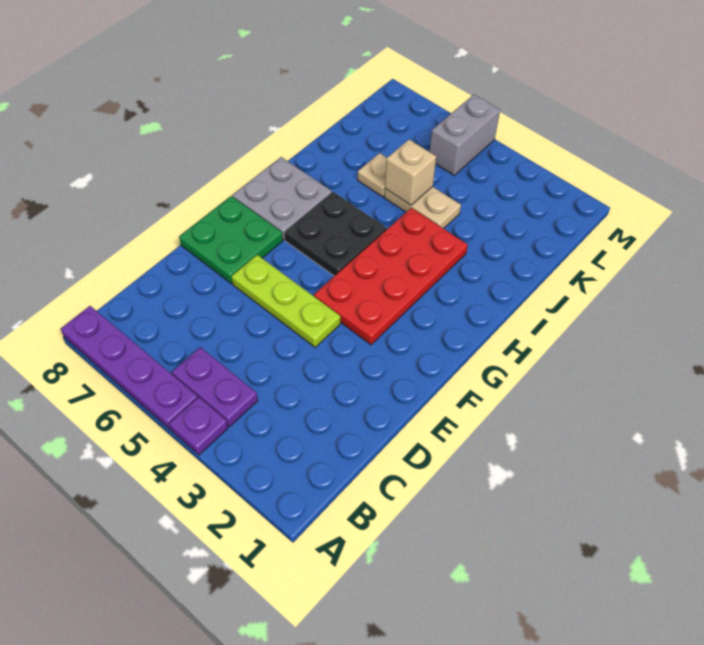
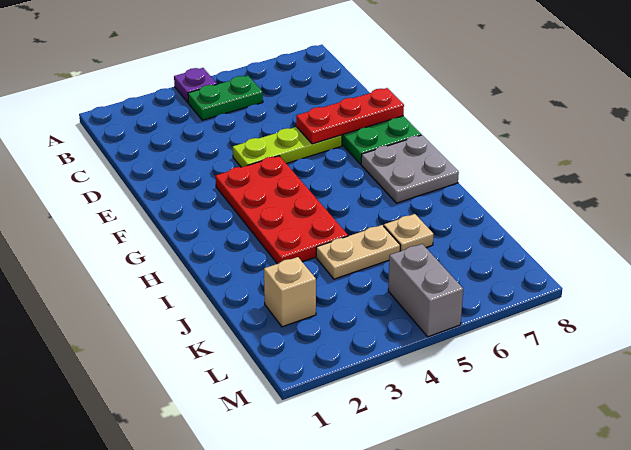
purple 1x4 plate [61,306,198,429] -> none
purple 1x2 plate [172,347,258,426] -> green 1x2 plate [188,76,263,120]
none -> red 1x3 plate [296,88,404,144]
black 2x2 plate [285,192,387,276] -> none
tan 1x1 brick [385,140,436,205] -> tan 1x1 brick moved to [264,257,316,327]

